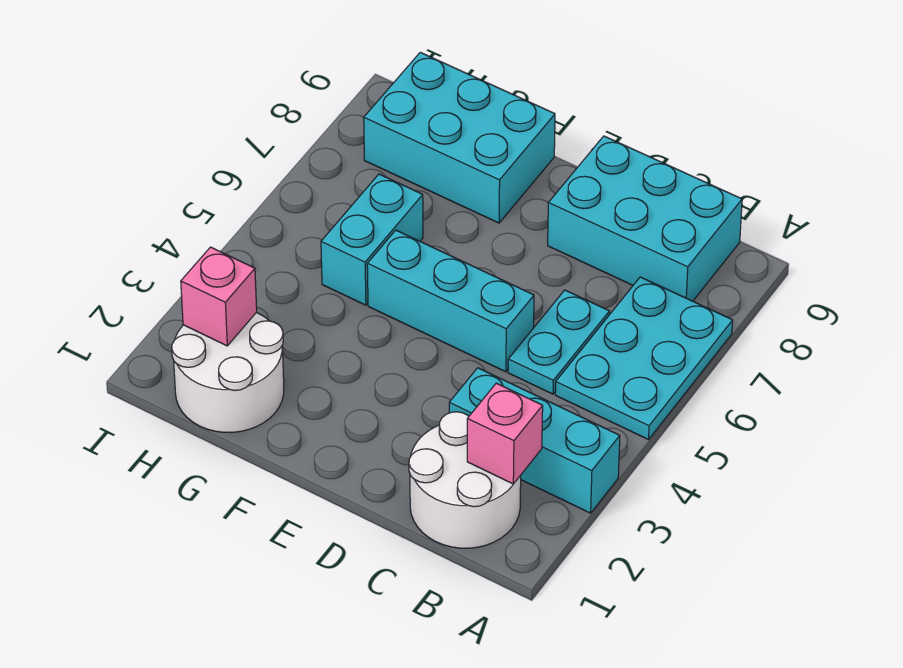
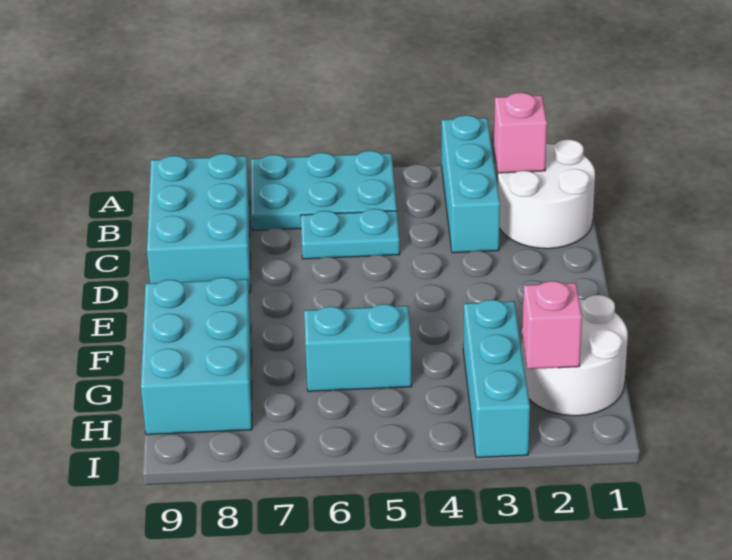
cyan 1x3 brick [367,230,534,372] -> cyan 1x3 brick moved to [463,300,530,458]

